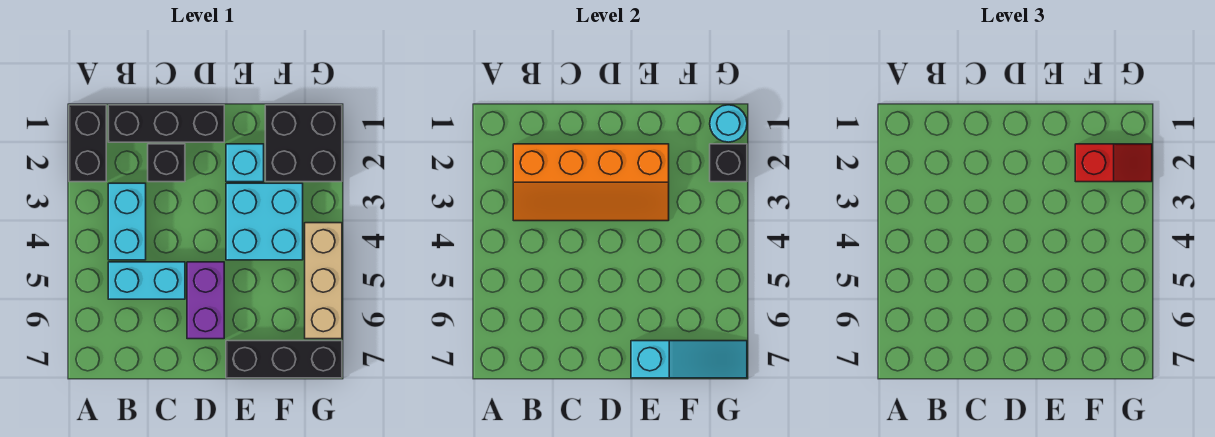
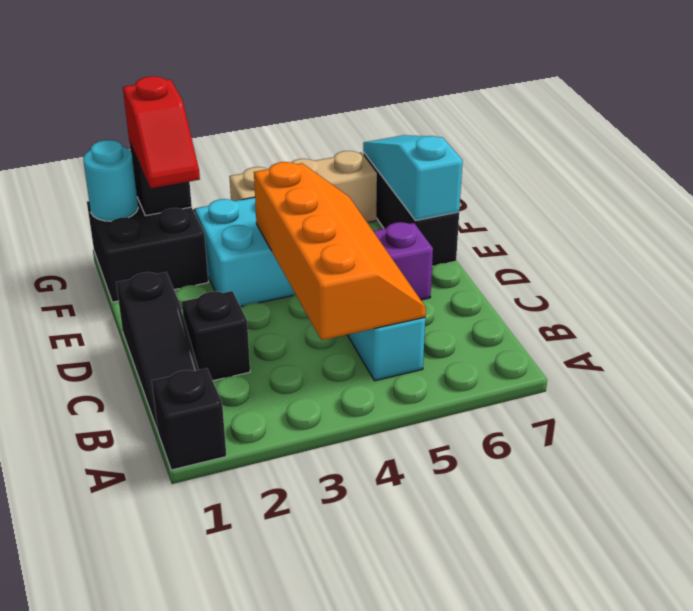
black 1x2 brick [69,105,106,182] -> black 1x1 brick [152,368,226,470]
black 1x3 brick [108,105,224,142] -> black 1x3 slope [116,272,199,431]
orange 2x4 slope [513,144,669,221] -> orange 2x4 slope moved to [254,162,426,340]
cyan 1x2 brick [108,183,146,260] -> none
cyan 1x1 brick [226,144,264,182] -> none
red 1x2 slope [1075,144,1152,182] -> red 1x2 slope turned to [123,76,200,188]

